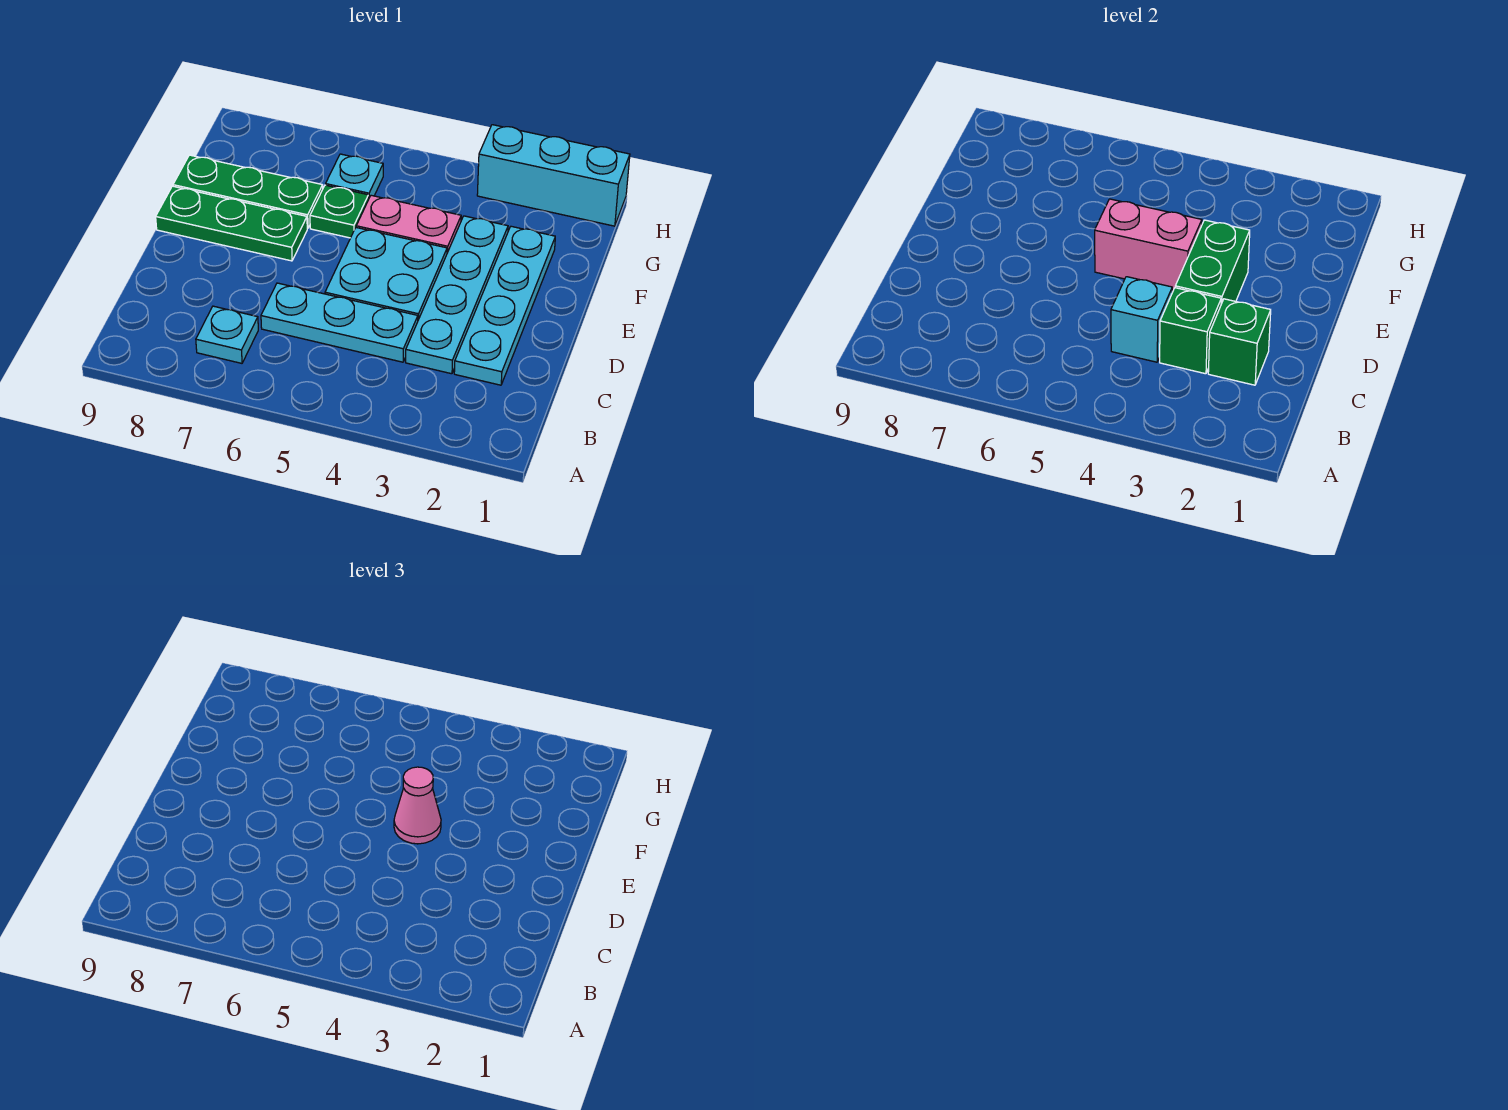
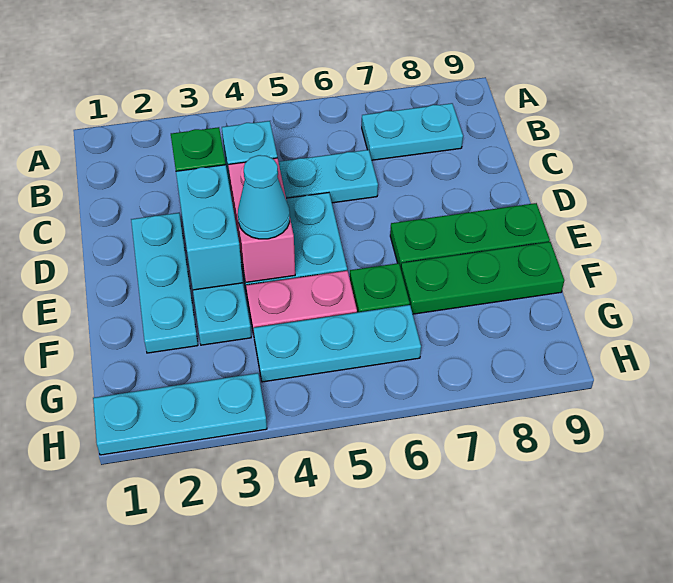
cyan 1x1 plate [196,306,258,363] -> cyan 1x2 plate [362,103,463,160]
cyan 1x4 plate [454,226,555,385] -> cyan 1x3 plate [131,213,198,353]
green 1x1 brick [1208,299,1271,385] -> none
green 1x2 brick [1175,220,1250,304] -> cyan 1x2 brick [176,165,243,290]
pink 1x2 brick [1095,199,1202,290] -> pink 1x2 brick turned to [228,158,295,282]
pink 1x1 cone [394,767,441,844] -> cyan 1x1 cone [238,155,290,239]
cyan 1x1 plate [326,154,383,200] -> cyan 1x3 plate [253,305,421,382]
cyan 1x3 brick [477,125,630,226] -> cyan 1x3 plate [93,373,267,455]

